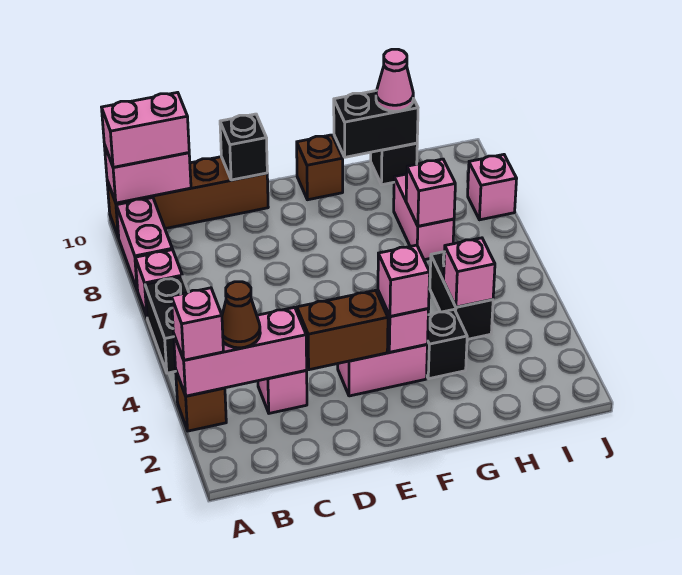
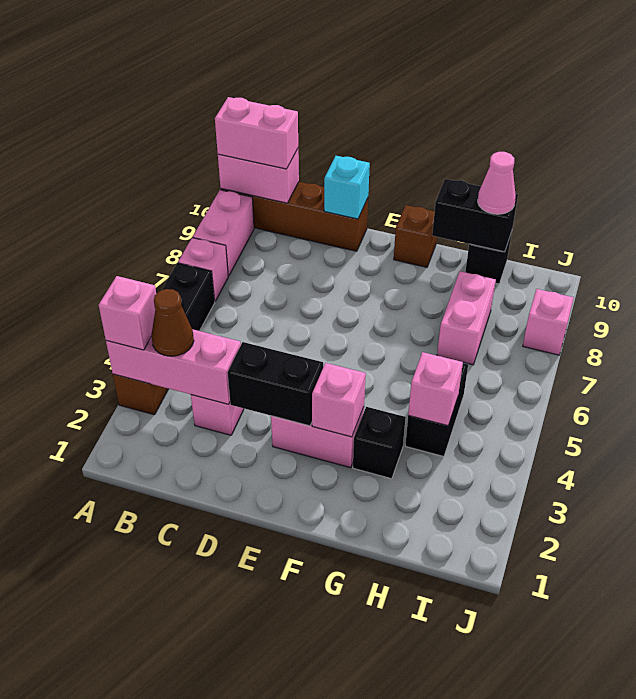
brown 1x2 brick [297,290,388,370] -> black 1x2 brick [228,342,323,426]
black 1x1 brick [220,114,267,180] -> cyan 1x1 brick [324,156,370,219]
pink 1x1 brick [378,245,430,317] -> none
pink 1x1 brick [406,159,455,226] -> none

